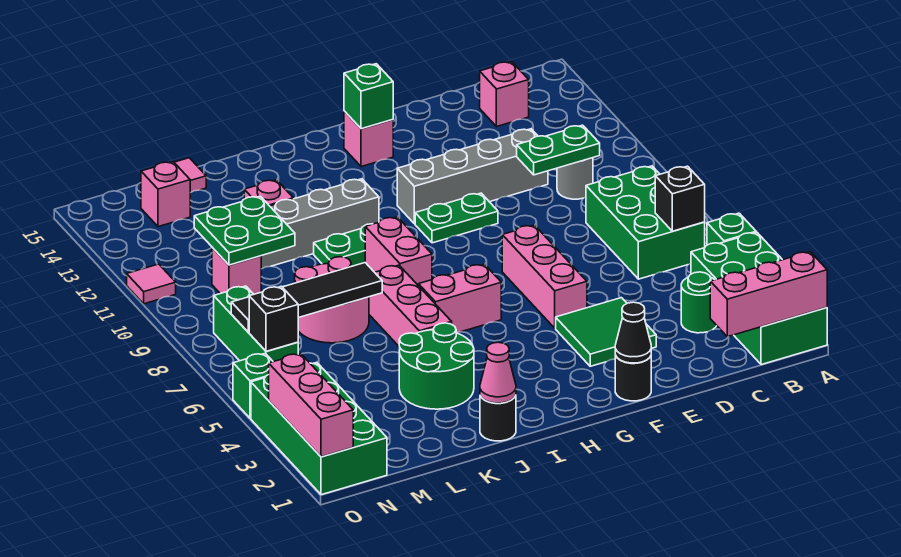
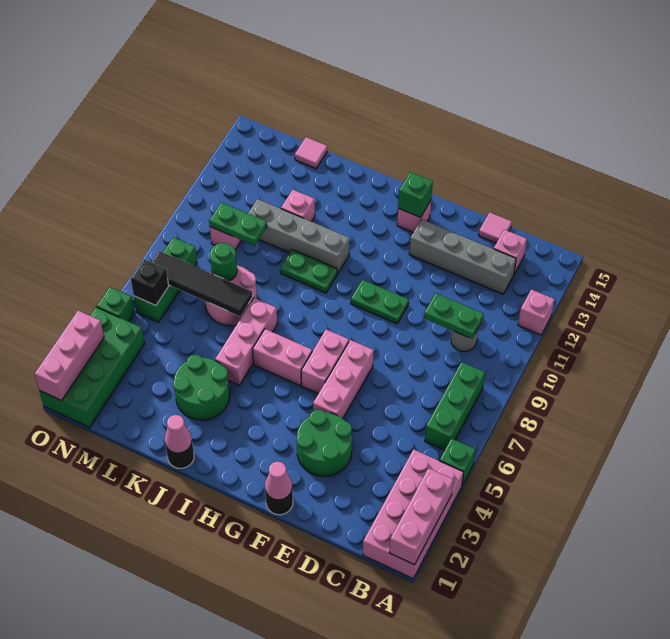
green 2x4 brick [691,232,827,365] -> pink 2x4 brick [363,450,464,579]
pink 1x3 brick [710,252,827,337] -> pink 1x3 brick turned to [389,468,453,565]
green 2x3 brick [586,166,705,279] -> green 1x3 brick [425,362,485,450]
black 1x1 brick [655,166,705,231] -> none
green 1x1 round brick [681,272,717,333] -> green 1x1 round brick moved to [210,243,237,281]
grey 1x4 brick [397,129,548,224] -> grey 1x4 brick moved to [409,219,516,294]
green 2x2 tile [556,298,656,366] -> green 2x2 round brick [297,410,352,476]
black 1x1 cone [615,302,651,363] -> pink 1x1 cone [265,462,292,500]
pink 1x2 brick [365,217,432,285] -> pink 1x2 brick moved to [301,329,349,394]
green 2x2 plate [194,196,295,265] -> green 1x2 plate [209,202,267,246]
pink 1x1 brick [141,162,190,227] -> pink 1x1 brick moved to [518,289,555,335]
pink 1x1 tile [127,264,176,304] -> pink 1x1 tile moved to [479,212,512,243]

